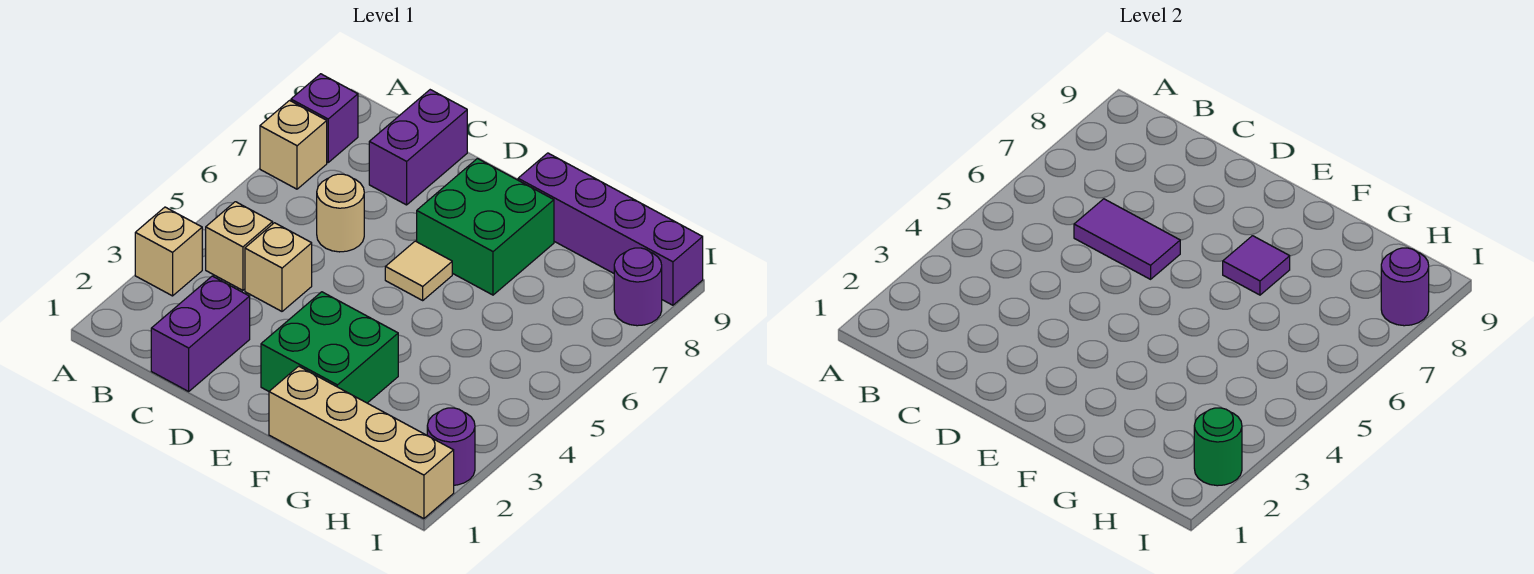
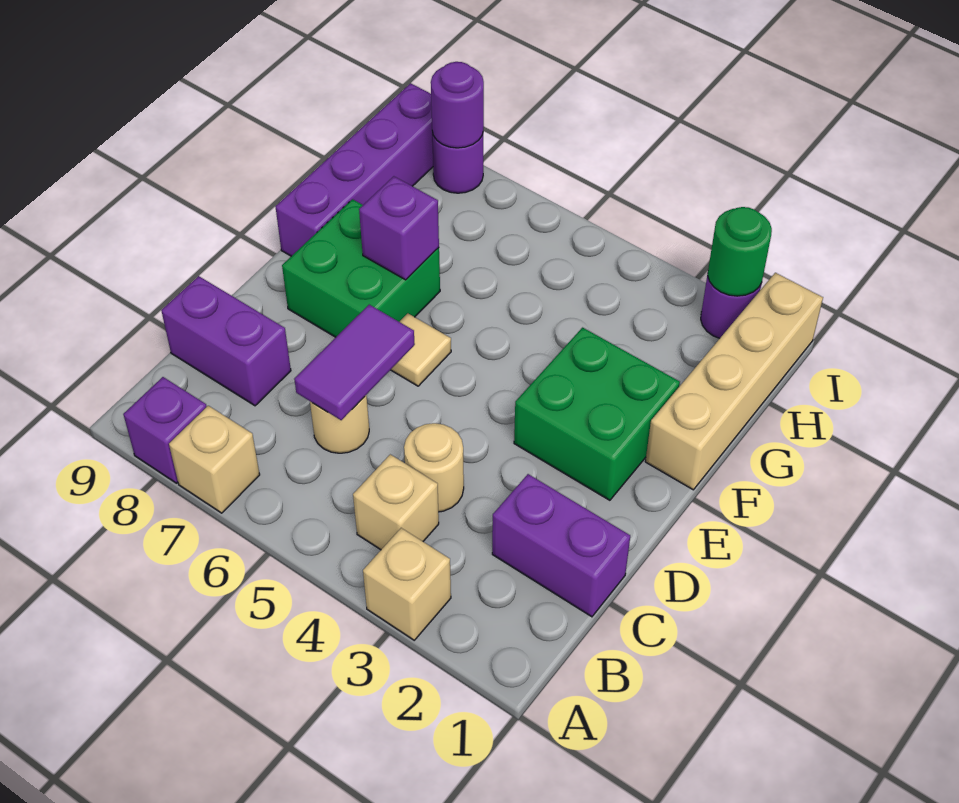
tan 1x1 brick [245,223,312,311] -> tan 1x1 round brick [404,423,464,512]
purple 1x1 tile [1223,236,1290,295] -> purple 1x1 brick [359,176,439,280]

